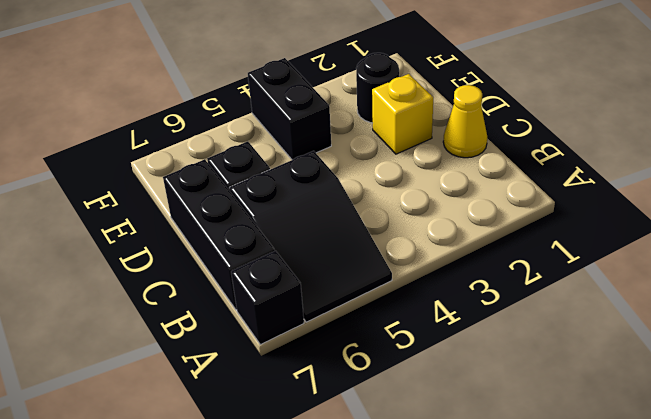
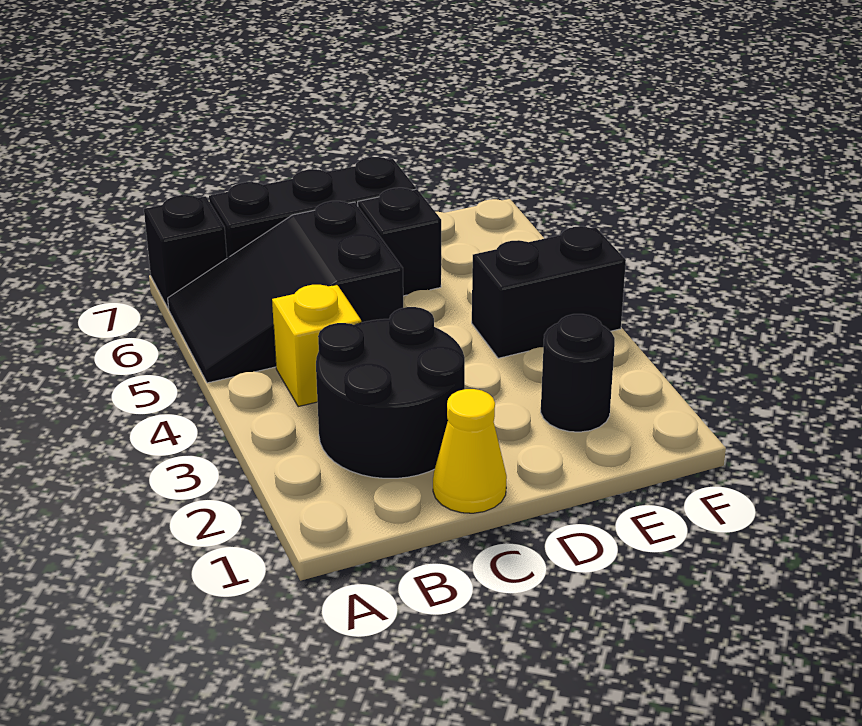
none -> black 2x2 round brick [316,307,465,478]
yellow 1x1 brick [372,74,433,154] -> yellow 1x1 brick moved to [272,285,361,407]

